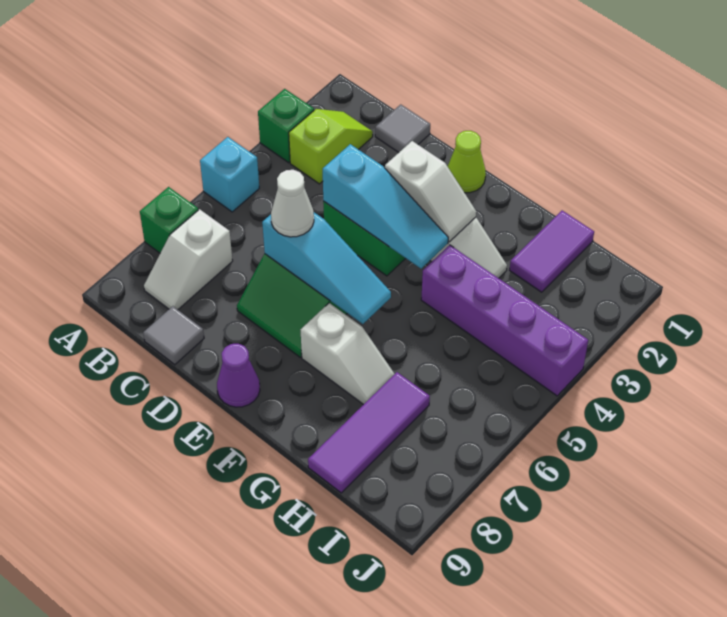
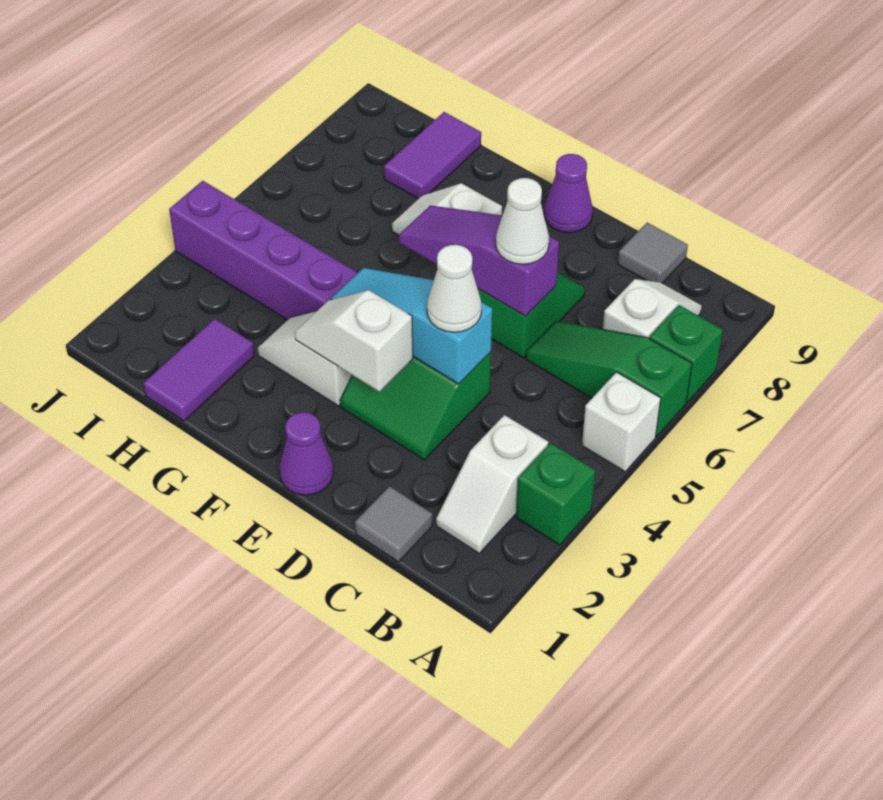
cyan 1x1 brick [200,137,259,212] -> white 1x1 brick [582,372,661,472]
none -> green 1x3 slope [526,321,692,437]
lime 1x2 slope [289,109,373,184] -> white 1x2 slope [436,415,548,553]
none -> white 1x1 cone [427,245,482,332]
cyan 1x3 slope [262,212,391,324] -> purple 1x3 slope [399,205,559,316]
lime 1x1 cone [448,131,486,193] -> purple 1x1 cone [280,412,333,495]
purple 1x3 tile [308,372,430,493] -> purple 1x2 tile [384,112,481,199]

